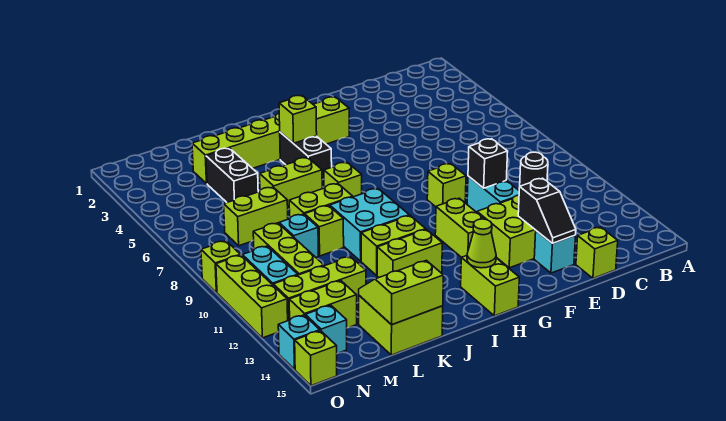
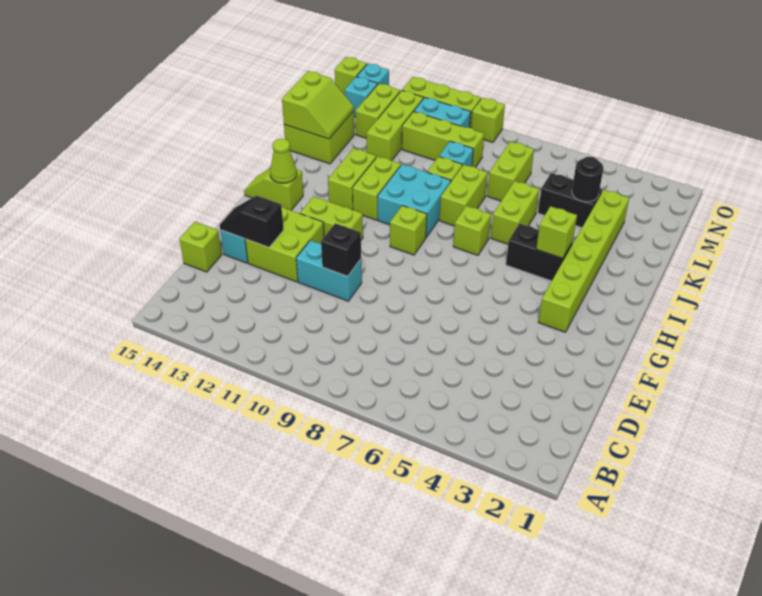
black 1x1 round brick [520,152,548,186] -> black 1x1 round brick moved to [572,157,604,202]
lime 1x1 brick [427,164,466,207] -> lime 1x1 brick moved to [390,206,427,255]
lime 1x2 brick [461,256,519,316] -> lime 1x2 slope [244,169,303,210]

